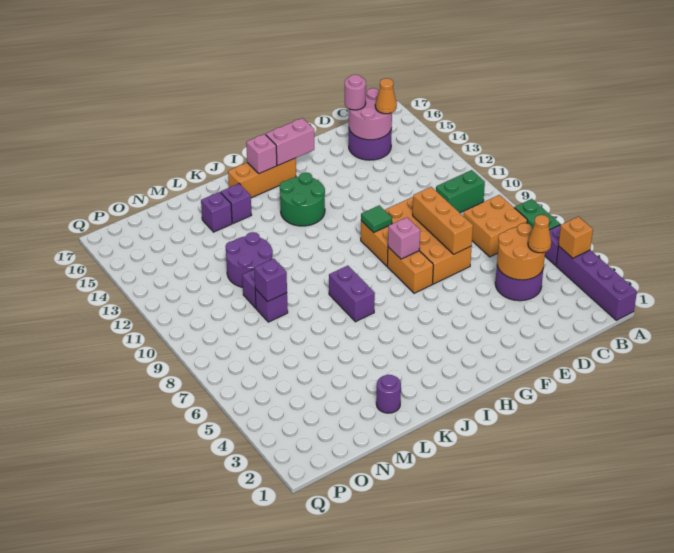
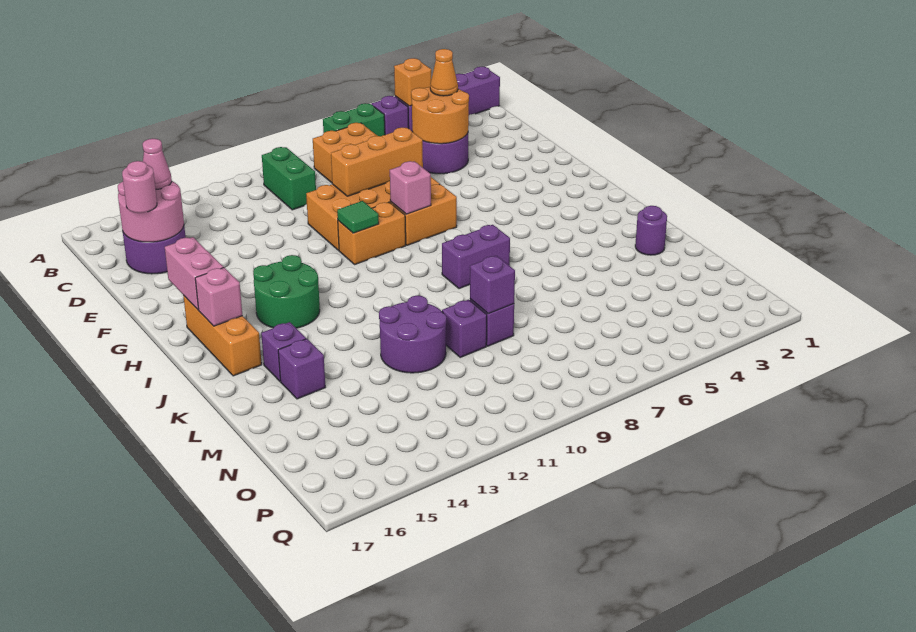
orange 1x1 cone [375,78,397,114] -> pink 1x1 cone [143,139,172,189]

